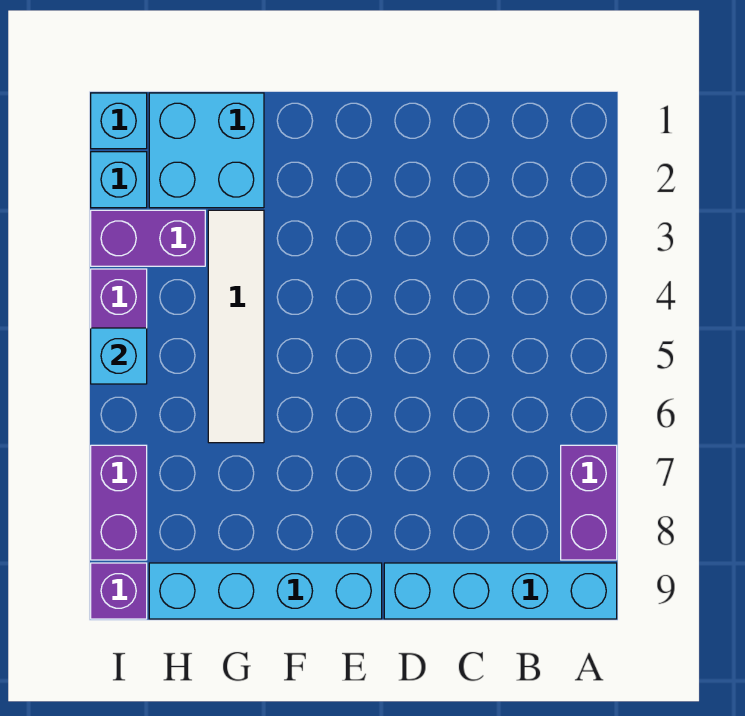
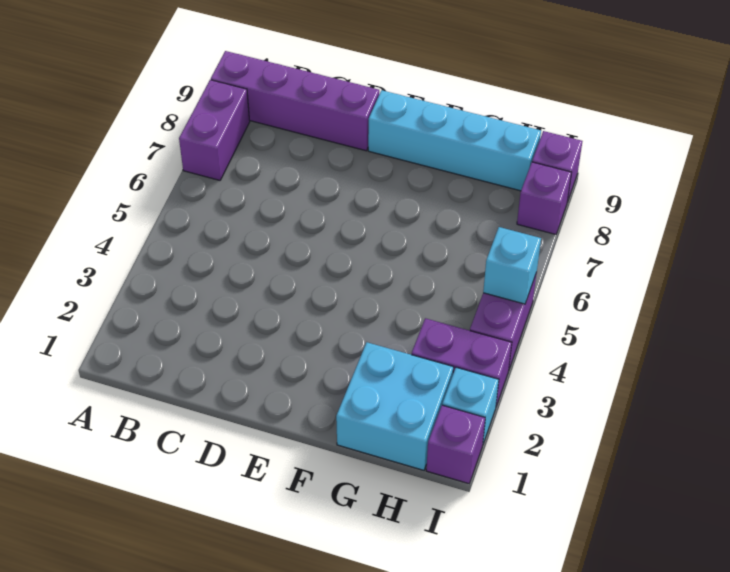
cyan 1x4 brick [384,563,617,619] -> purple 1x4 brick [211,51,379,151]
white 1x4 tile [208,210,264,443] -> none
cyan 1x1 brick [91,93,147,149] -> purple 1x1 brick [426,405,485,484]
purple 1x2 brick [91,445,147,560] -> purple 1x1 brick [517,162,572,234]

